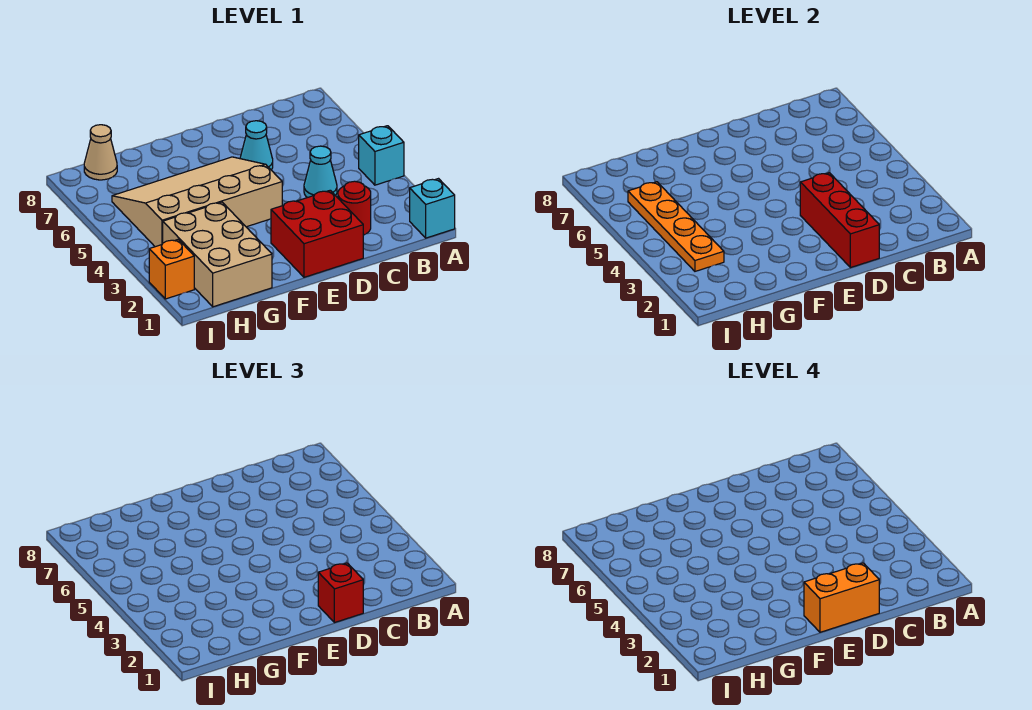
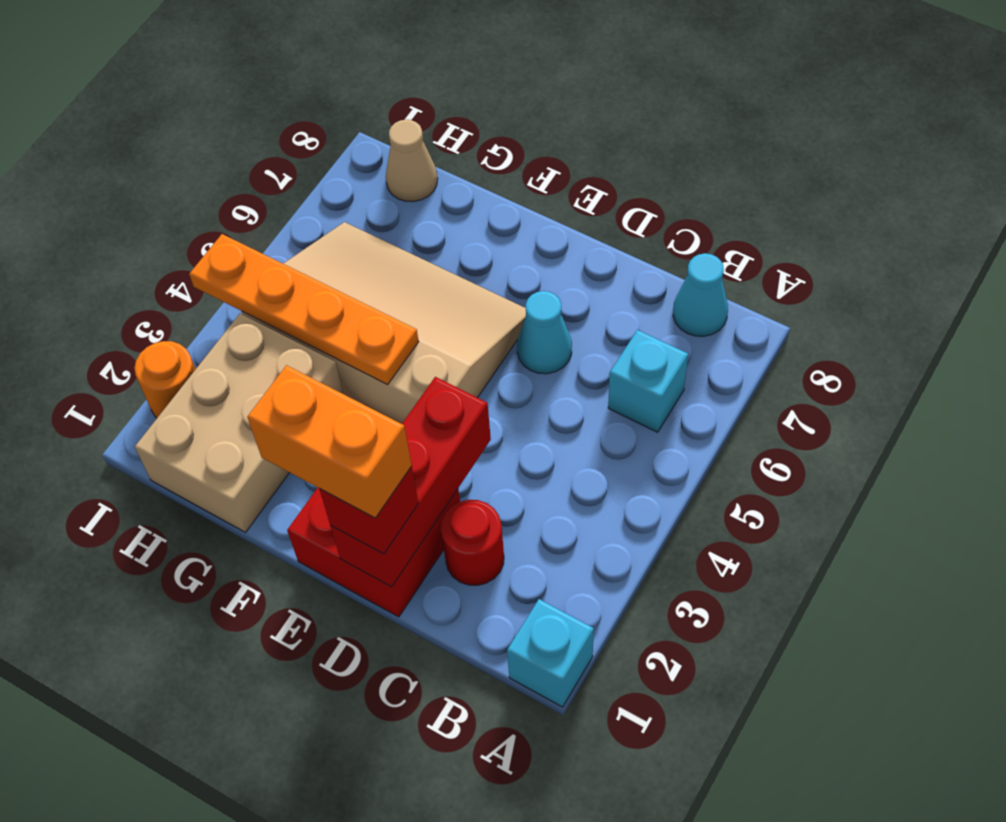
cyan 1x1 brick [359,126,404,185] -> cyan 1x1 brick moved to [608,330,688,432]
cyan 1x1 cone [304,146,337,198] -> cyan 1x1 cone moved to [673,253,728,336]
orange 1x4 plate [628,182,724,271] -> orange 1x4 plate turned to [189,234,419,385]
orange 1x1 brick [149,240,194,299] -> orange 1x1 round brick [134,341,195,418]

